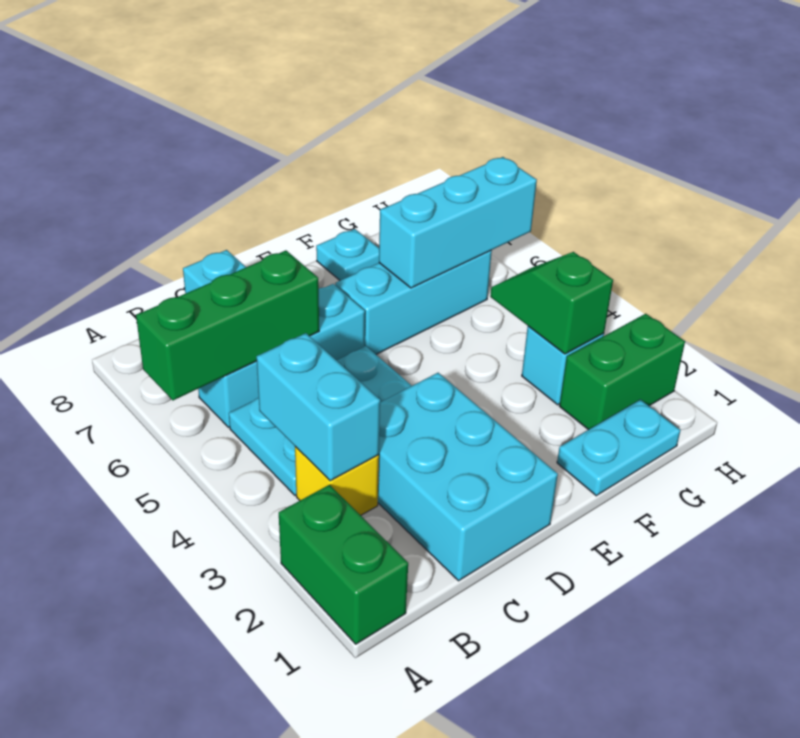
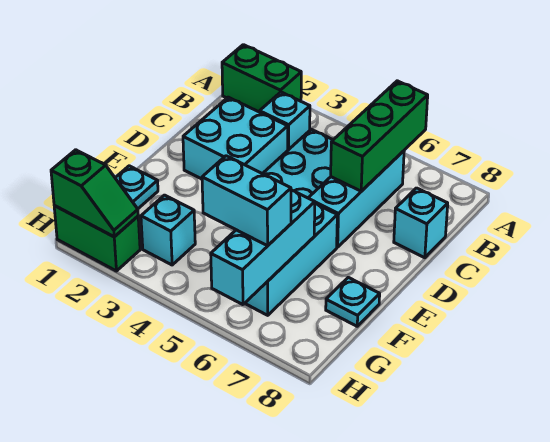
yellow 1x1 brick [295,447,379,515] -> cyan 1x1 brick [260,92,310,150]
cyan 1x2 brick [256,333,380,481] -> cyan 1x2 brick moved to [202,156,291,246]
cyan 2x3 brick [378,373,558,581] -> cyan 2x2 brick [183,97,288,179]
green 1x2 brick [559,314,685,430] -> green 1x2 brick turned to [54,206,140,271]
green 1x2 slope [490,252,613,354] -> green 1x2 slope moved to [51,150,138,237]

